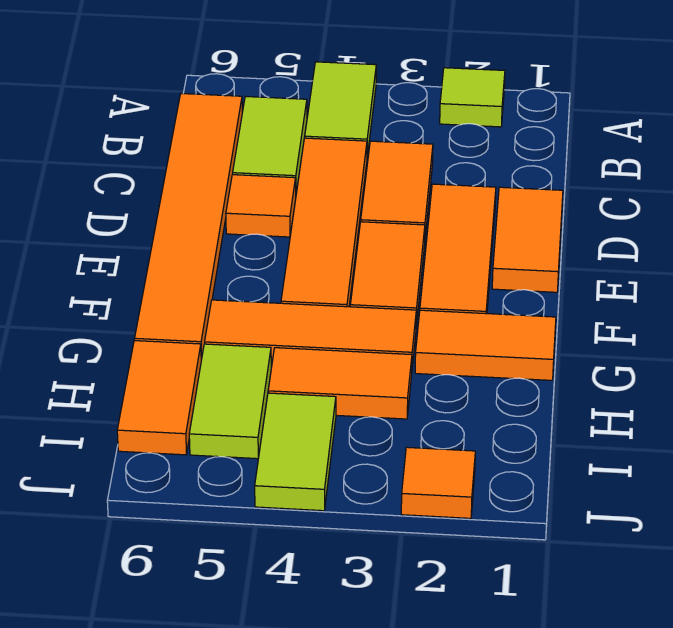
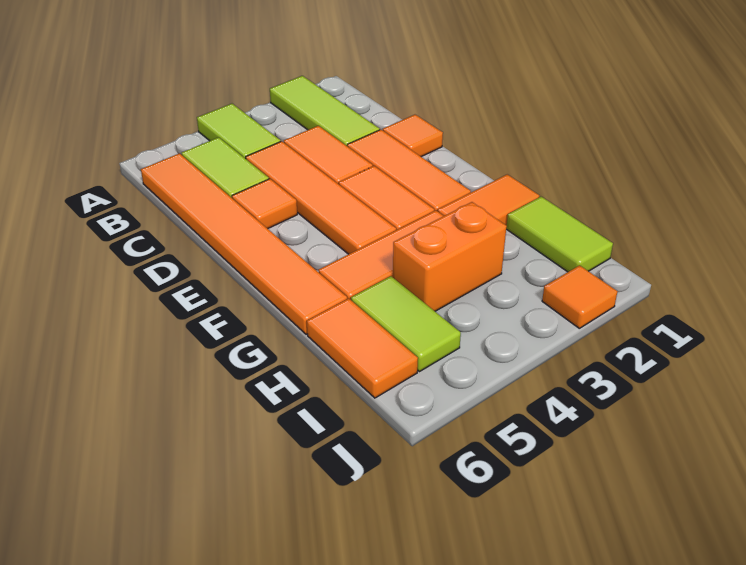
lime 1x1 tile [440,68,505,127] -> lime 1x3 tile [270,76,380,146]
orange 1x2 tile [492,187,563,292] -> orange 1x1 tile [383,115,443,157]
orange 1x2 tile [268,348,412,419] -> orange 1x2 brick [393,202,507,311]
lime 1x2 tile [255,393,336,511] -> lime 1x2 tile moved to [506,197,613,272]

